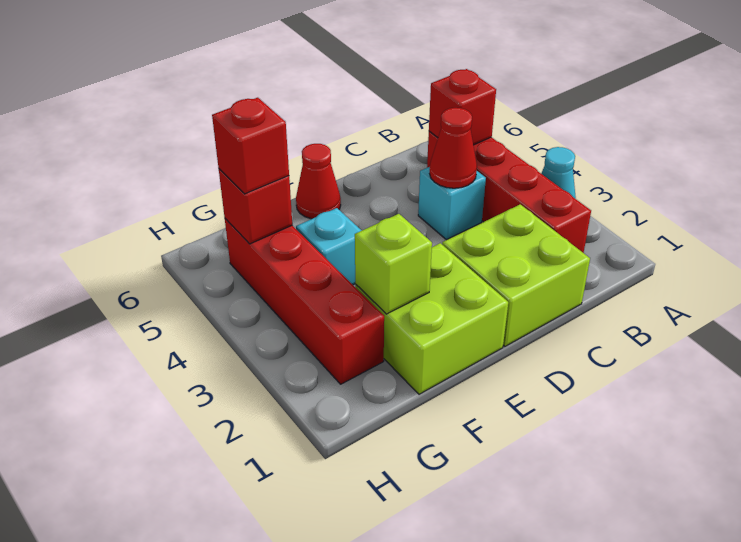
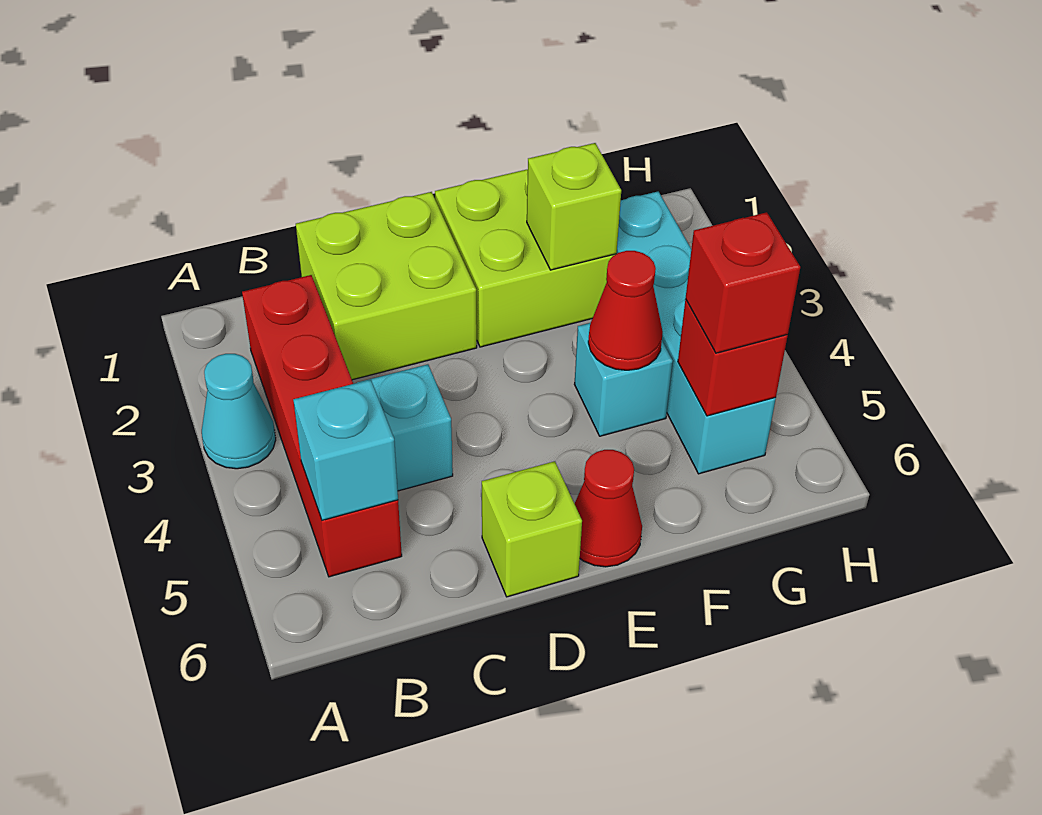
red 1x1 brick [429,69,496,145] -> cyan 1x1 brick [293,380,398,520]
red 1x1 cone [430,108,477,188] -> red 1x1 cone moved to [588,251,663,370]
none -> lime 1x1 brick [482,461,582,597]
red 1x4 brick [225,219,384,384] -> cyan 1x4 brick [617,192,776,474]

